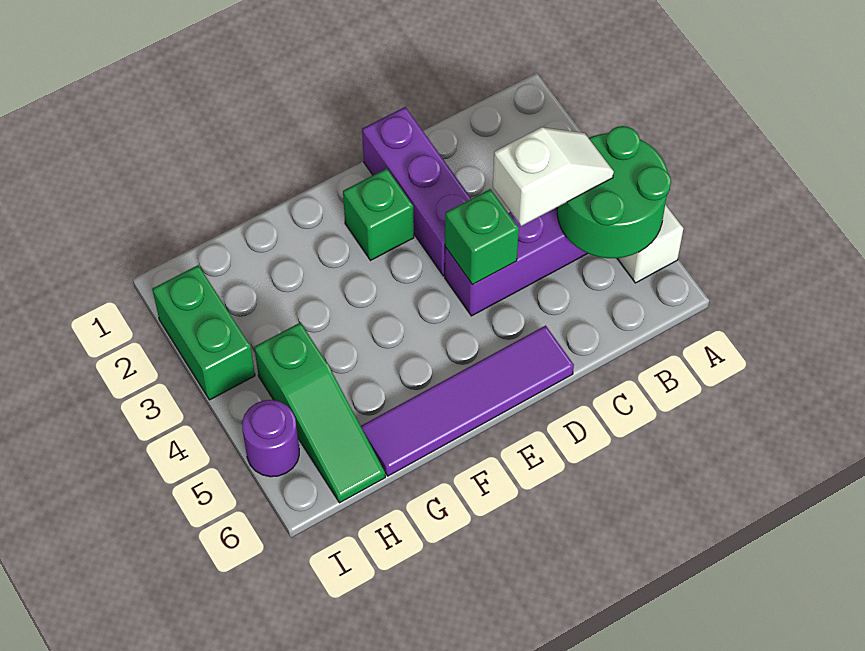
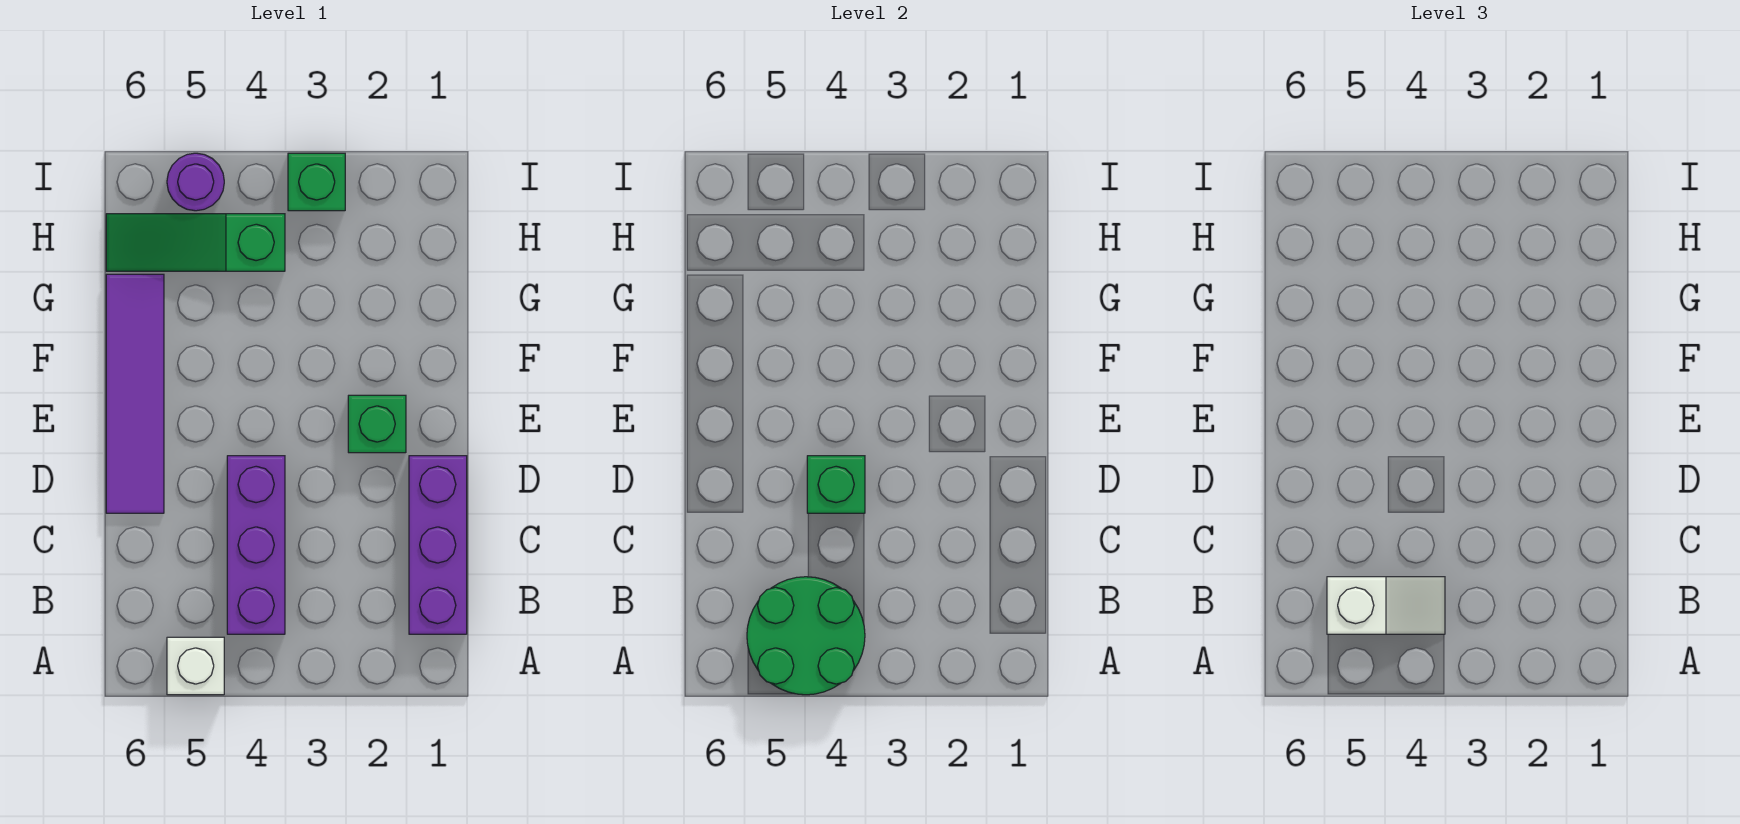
white 1x2 slope [493,127,614,226] -> white 1x2 slope turned to [1327,577,1445,634]
purple 1x3 brick [362,107,471,276] -> purple 1x3 brick turned to [409,456,467,634]
green 1x2 brick [152,265,255,400] -> green 1x1 brick [288,153,345,211]

